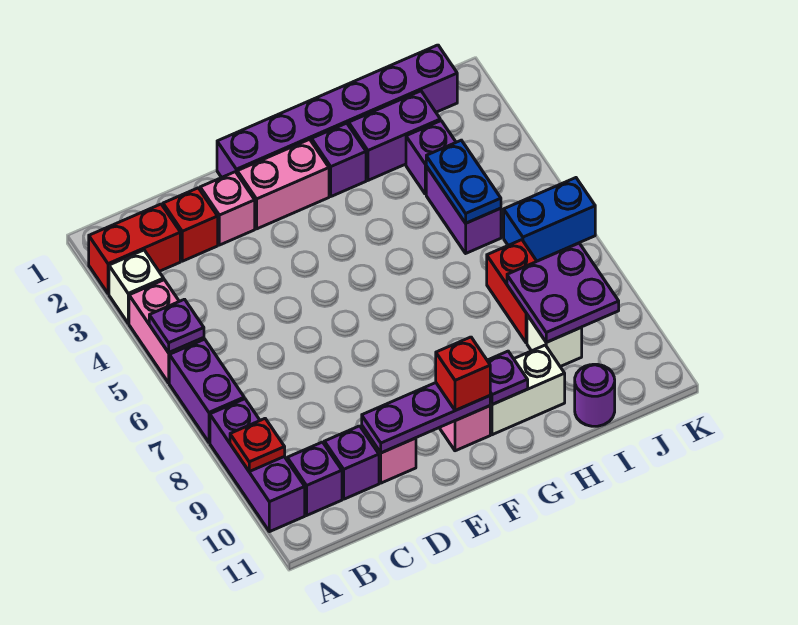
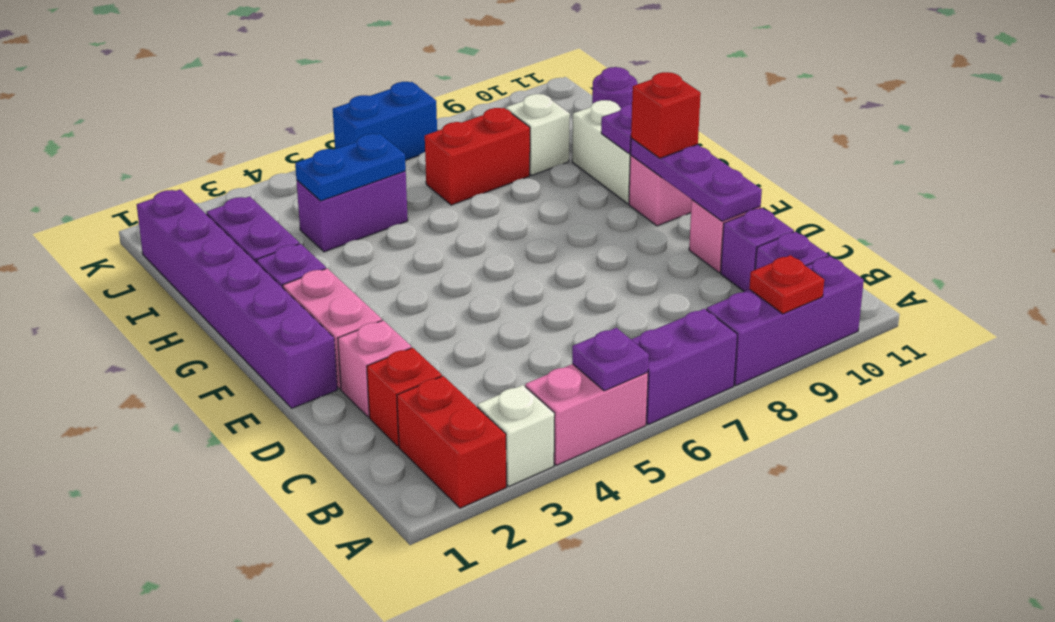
purple 1x1 brick [406,121,456,194] -> none
purple 2x2 plate [507,243,619,342] -> none
blue 1x2 brick [504,178,595,261] -> blue 1x2 brick turned to [333,82,437,160]

